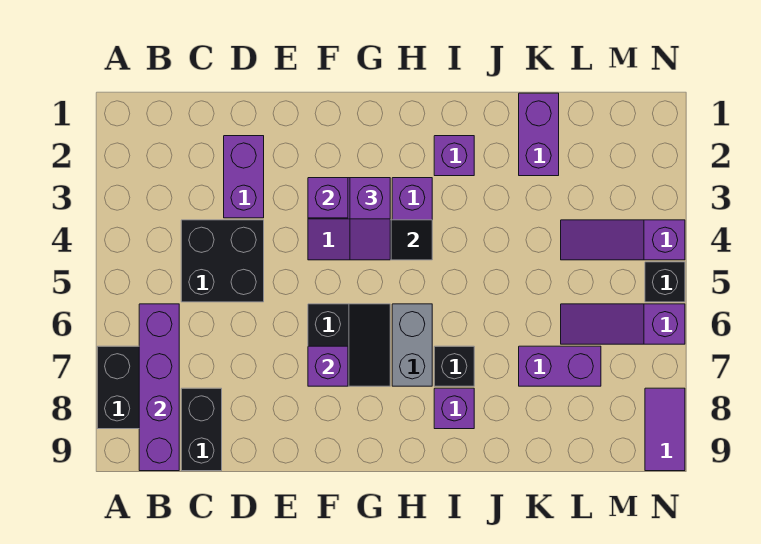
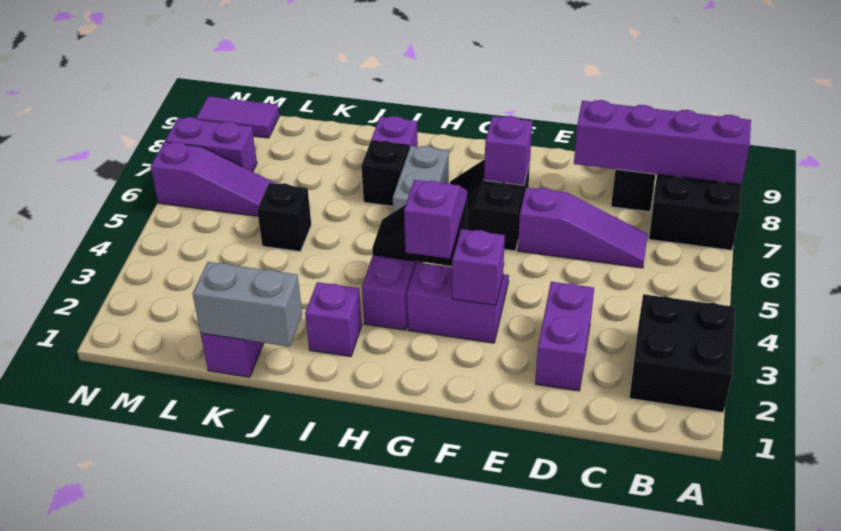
purple 1x4 brick [139,304,179,471] -> purple 1x4 brick turned to [574,100,751,185]
black 2x2 brick [181,220,264,302] -> black 2x2 brick moved to [629,294,735,413]
none -> grey 1x2 brick [193,262,302,347]
purple 1x2 brick [519,346,601,386] -> purple 1x2 brick moved to [165,117,257,172]
purple 1x3 slope [561,220,685,260] -> purple 1x3 slope moved to [518,187,647,268]
black 1x1 brick [645,262,685,302] -> black 1x1 brick moved to [257,183,311,252]
purple 1x2 tile [645,388,685,471] -> purple 1x2 tile turned to [196,96,279,138]

